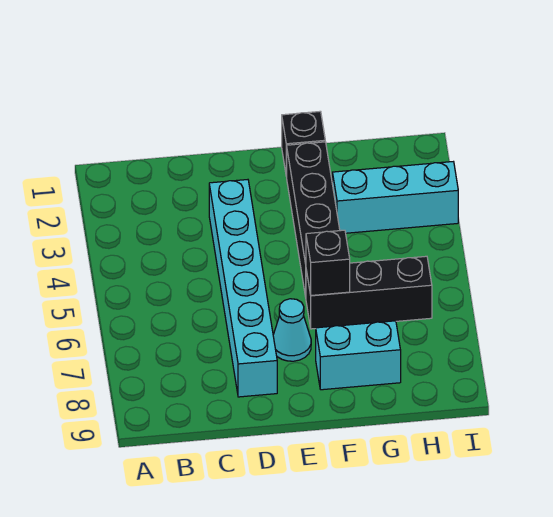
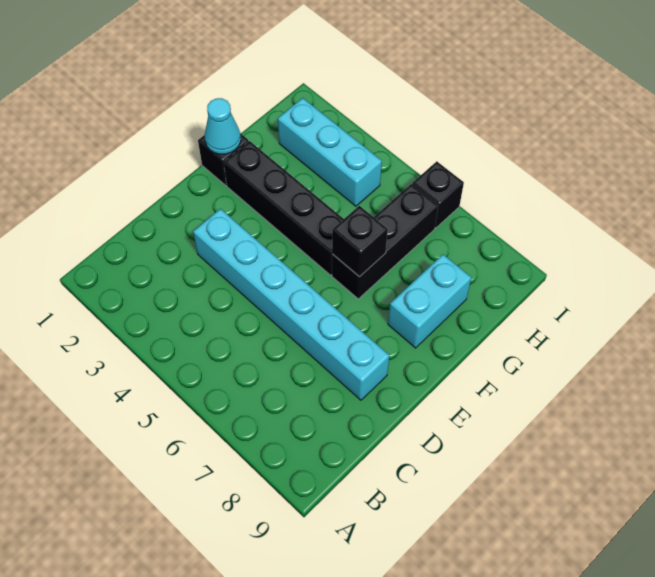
cyan 1x1 cone [273,299,311,361] -> cyan 1x1 cone moved to [205,98,241,154]
cyan 1x3 brick [332,162,458,233] -> cyan 1x3 brick turned to [278,98,382,206]
none -> black 1x1 brick [412,161,464,228]

